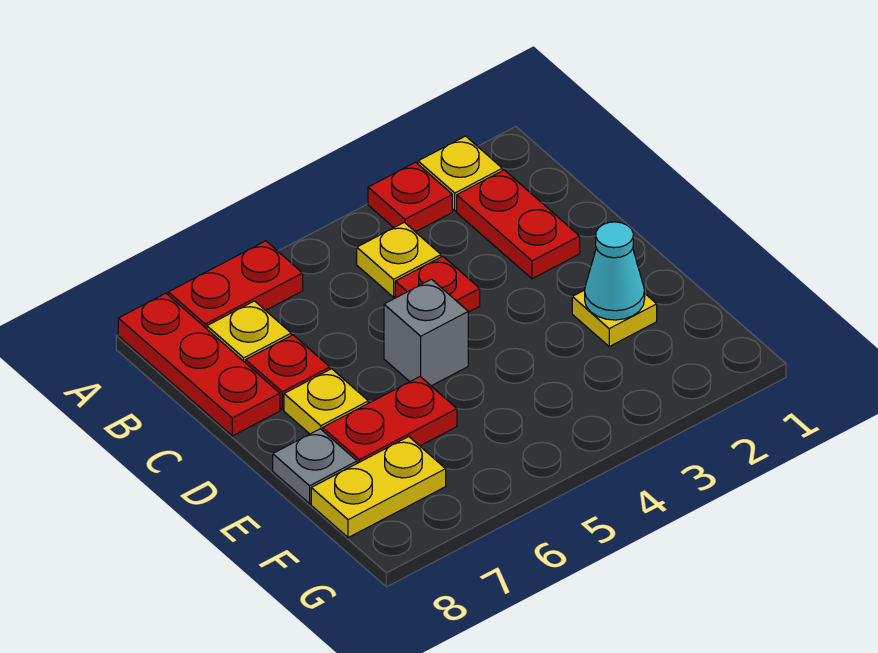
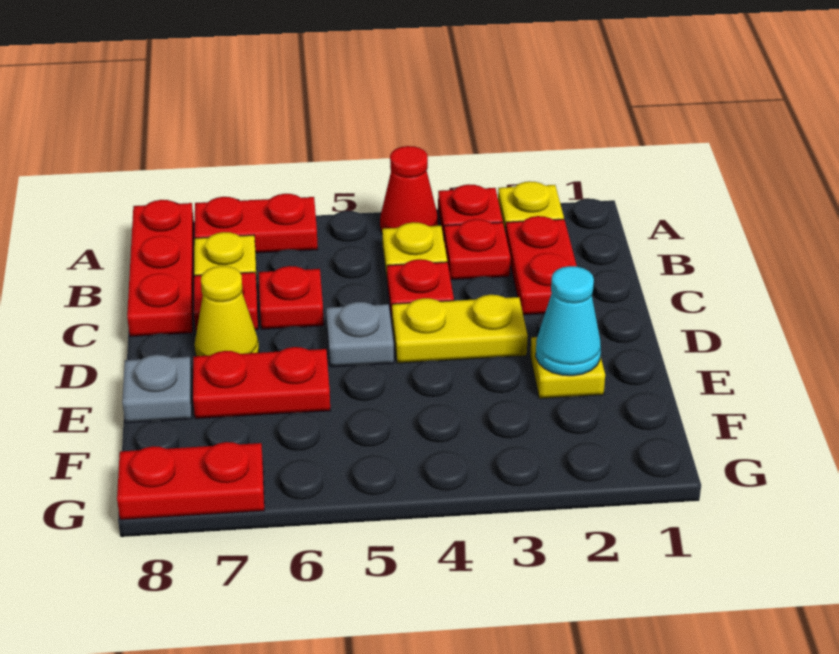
none -> red 1x1 cone [380,146,438,233]
none -> red 1x1 plate [444,219,510,280]
none -> red 1x1 plate [259,266,324,329]
grey 1x1 brick [384,279,468,386] -> grey 1x1 plate [326,302,394,367]
yellow 1x1 plate [284,369,368,434] -> yellow 1x1 cone [195,266,259,356]
yellow 1x2 plate [311,437,446,538] -> yellow 1x2 plate moved to [392,295,528,363]
none -> red 1x2 plate [117,442,264,520]

